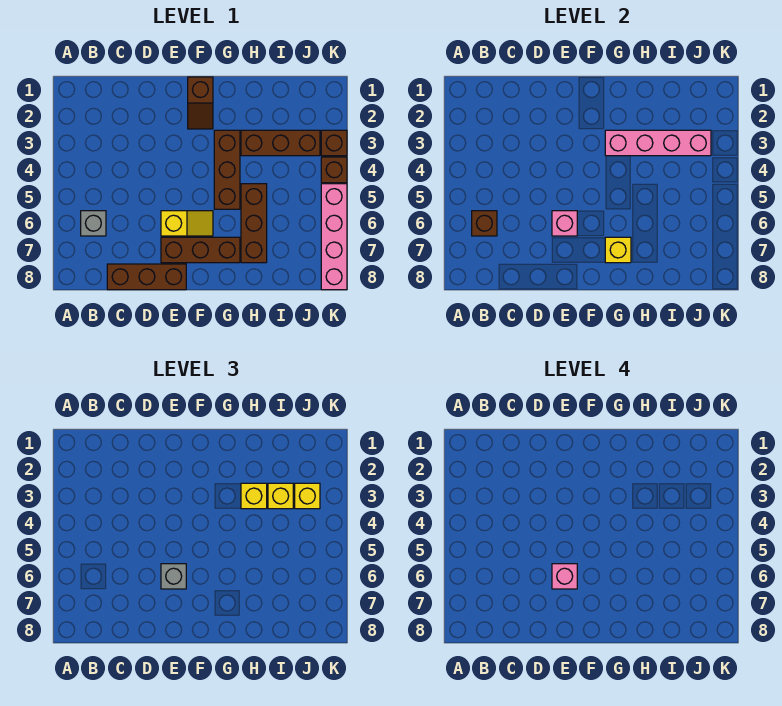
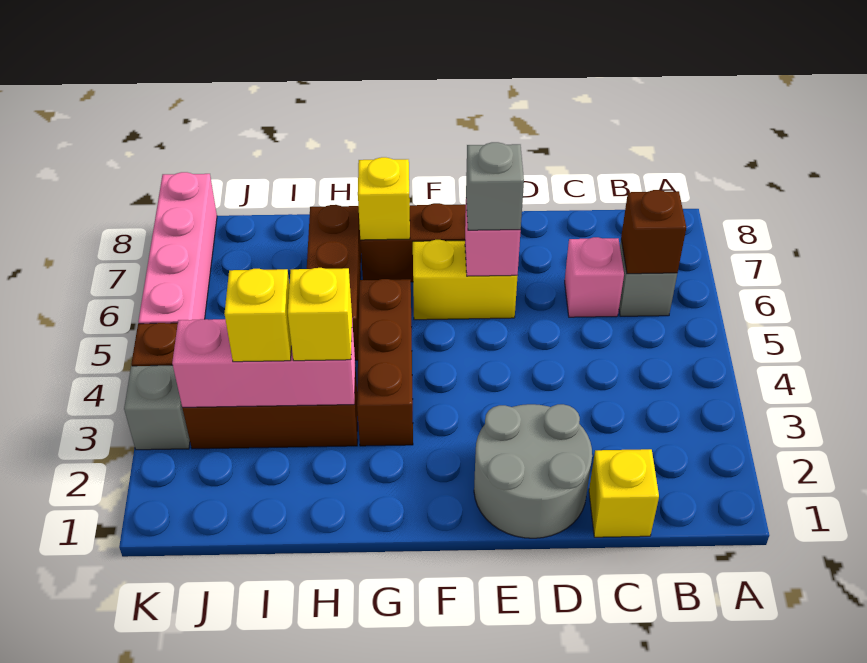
brown 1x3 brick [107,264,186,290] -> none
none -> grey 2x2 round brick [474,404,592,538]
yellow 1x2 slope [161,211,213,236] -> yellow 1x2 brick [413,240,518,320]
pink 1x1 brick [552,564,577,589] -> pink 1x1 brick moved to [565,237,624,317]
brown 1x2 slope [188,77,213,129] -> none
pink 1x4 brick [605,130,711,156] -> pink 1x3 brick [172,319,355,407]
yellow 1x1 brick [295,483,320,509] -> yellow 1x1 brick moved to [589,449,659,537]
brown 1x1 brick [321,130,347,156] -> grey 1x1 brick [124,365,190,450]

